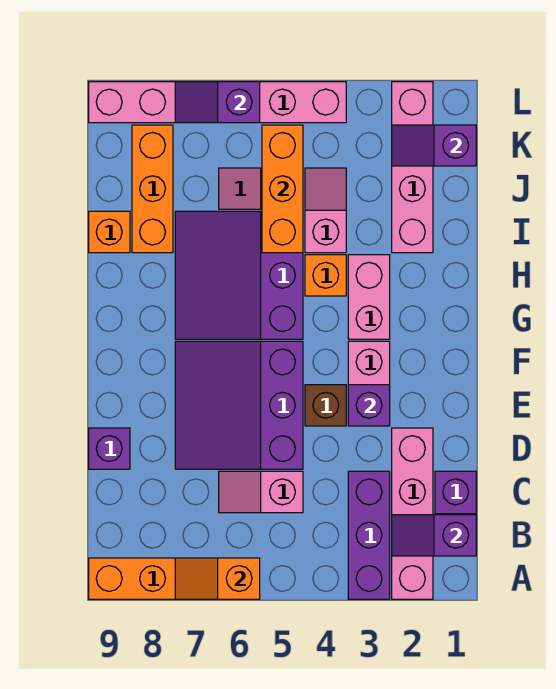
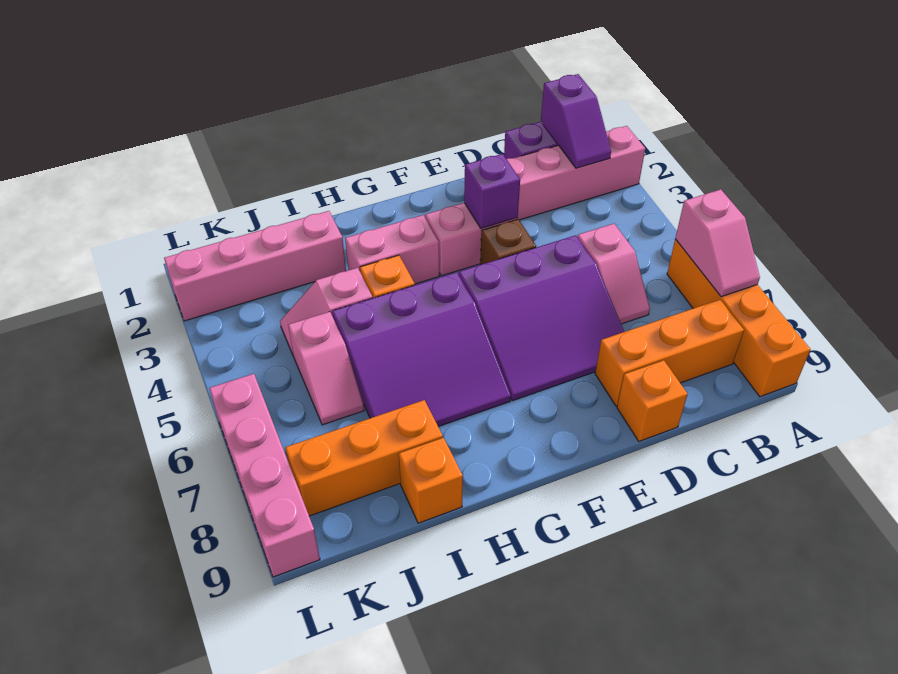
purple 1x3 brick [348,471,390,599] -> none
orange 1x2 slope [175,558,260,599] -> pink 1x2 slope [675,189,760,297]
purple 1x1 brick [89,428,130,469] -> orange 1x1 brick [617,360,688,441]
orange 1x3 brick [262,125,303,253] -> orange 1x3 brick moved to [595,300,744,406]
purple 1x2 slope [392,125,476,166] -> none
pink 1x6 brick [89,82,346,123] -> pink 1x4 brick [209,374,320,577]
purple 1x2 slope [175,82,260,123] -> none

